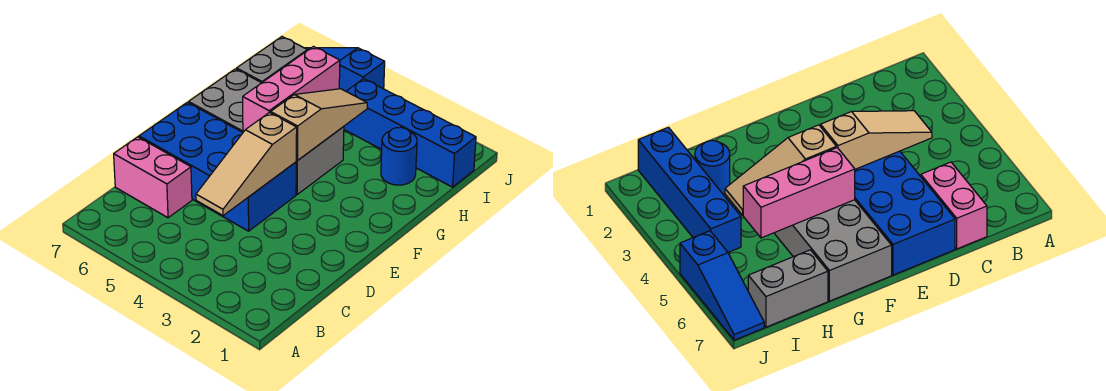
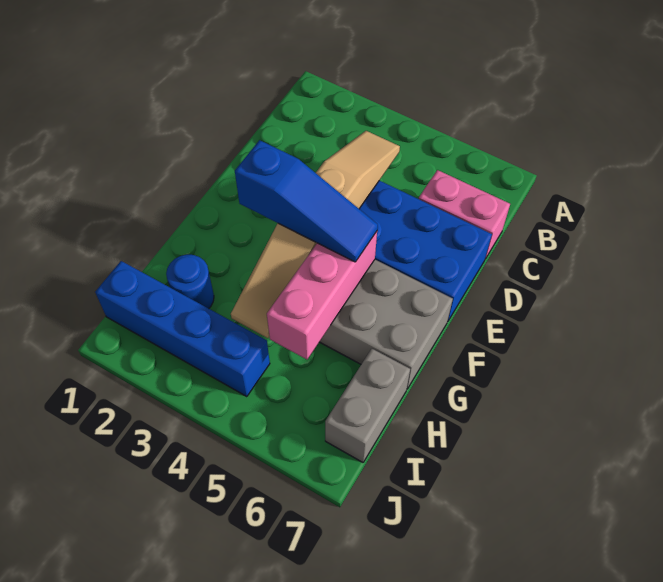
blue 1x3 slope [305,48,385,91] -> blue 1x3 slope moved to [235,140,378,262]

